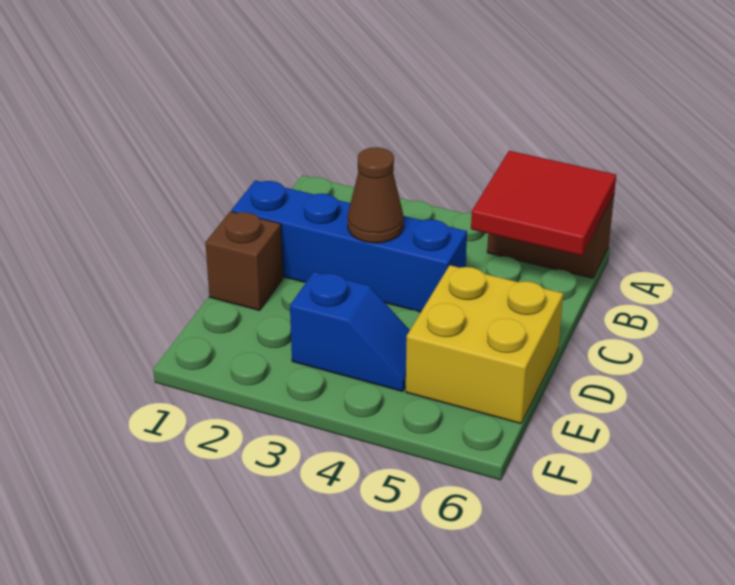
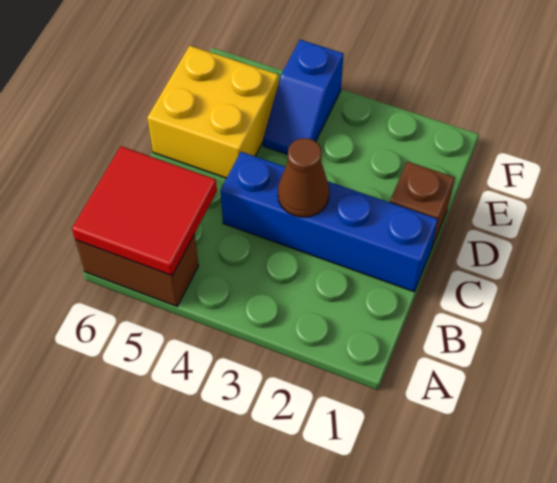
blue 1x2 slope [290,272,410,392] -> blue 1x2 slope turned to [263,40,344,155]

